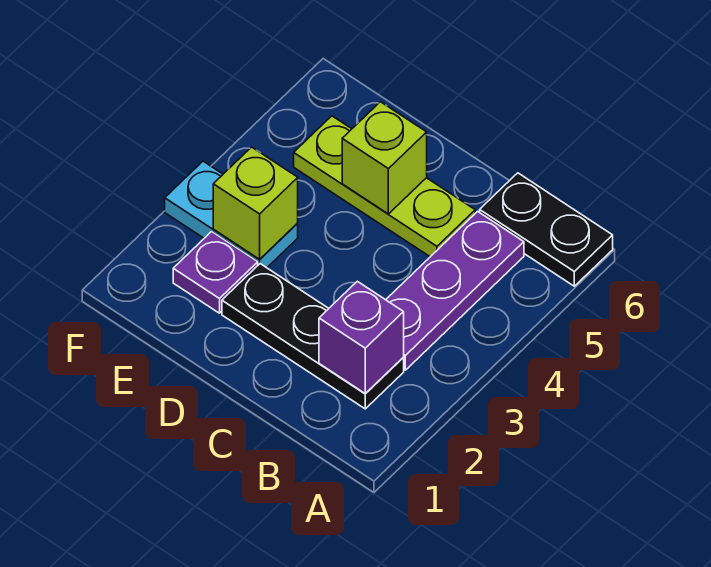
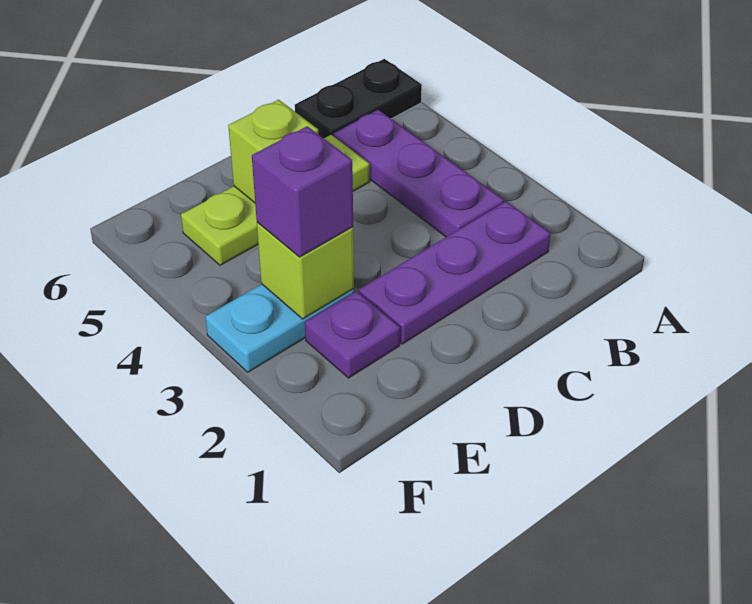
black 1x3 plate [222,264,404,409] -> purple 1x3 plate [359,201,550,344]
purple 1x1 brick [319,281,404,394] -> purple 1x1 brick moved to [252,126,353,257]

